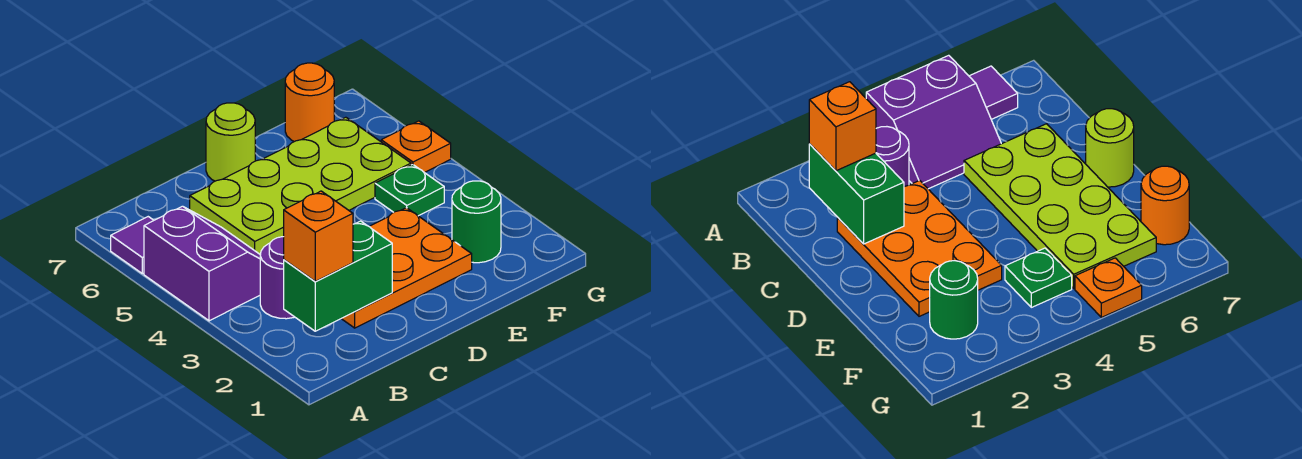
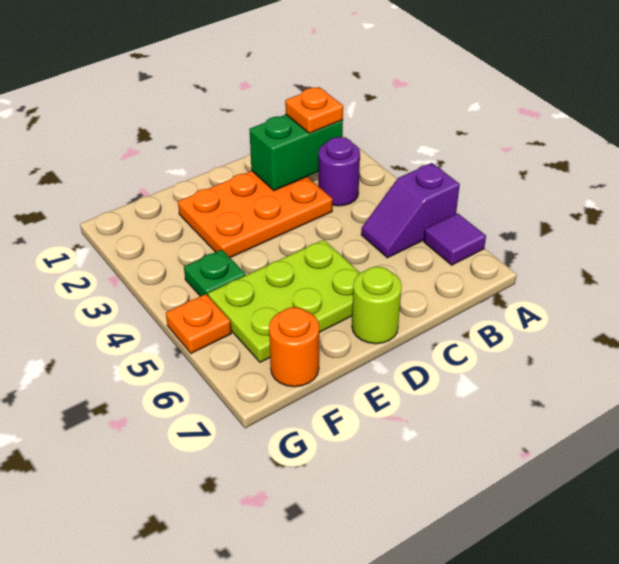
purple 2x2 slope [144,206,260,321] -> purple 1x2 slope [361,163,460,258]
orange 1x1 brick [284,191,353,281] -> orange 1x1 plate [285,87,343,133]
lime 2x4 plate [190,117,411,255] -> lime 2x3 plate [208,240,360,362]
green 1x1 round brick [452,181,501,263] -> none

